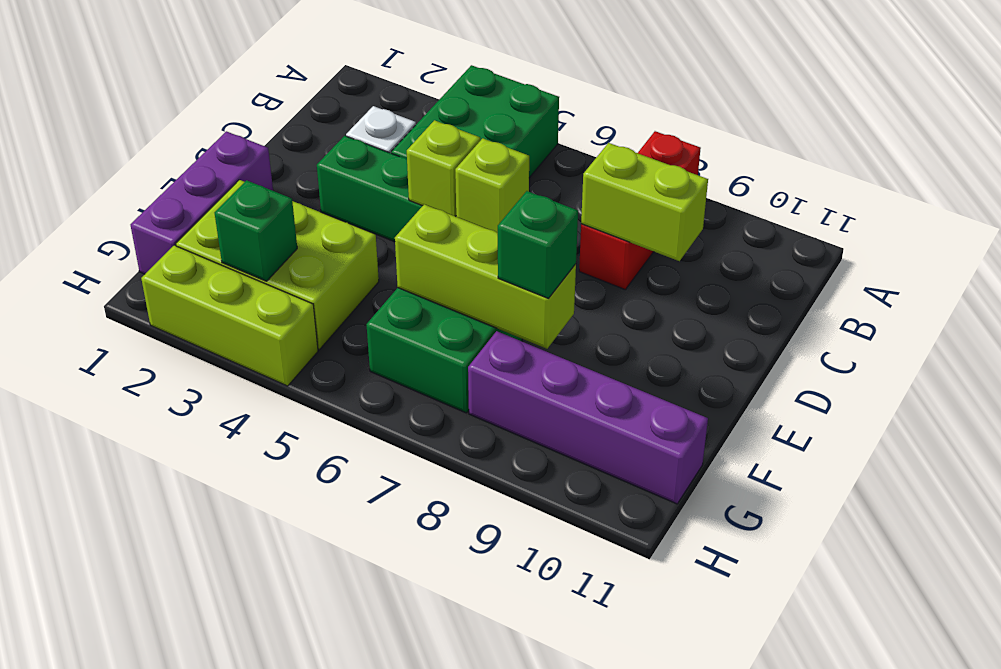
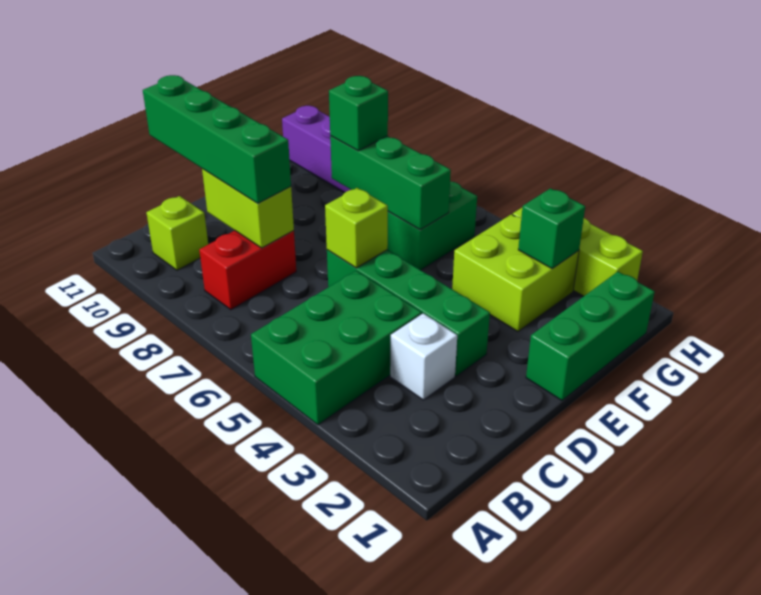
red 1x3 brick [579,131,701,289] -> red 1x2 brick [199,231,296,310]
none -> green 1x4 brick [143,75,291,203]
lime 1x1 brick [407,120,480,216] -> lime 1x1 brick moved to [146,196,208,270]
purple 1x3 brick [131,131,273,274] -> green 1x3 brick [526,272,655,400]
lime 2x3 brick [176,180,379,349] -> lime 2x2 brick [452,214,579,332]
lime 1x3 brick [395,204,576,349] -> green 1x3 brick [330,136,451,229]

